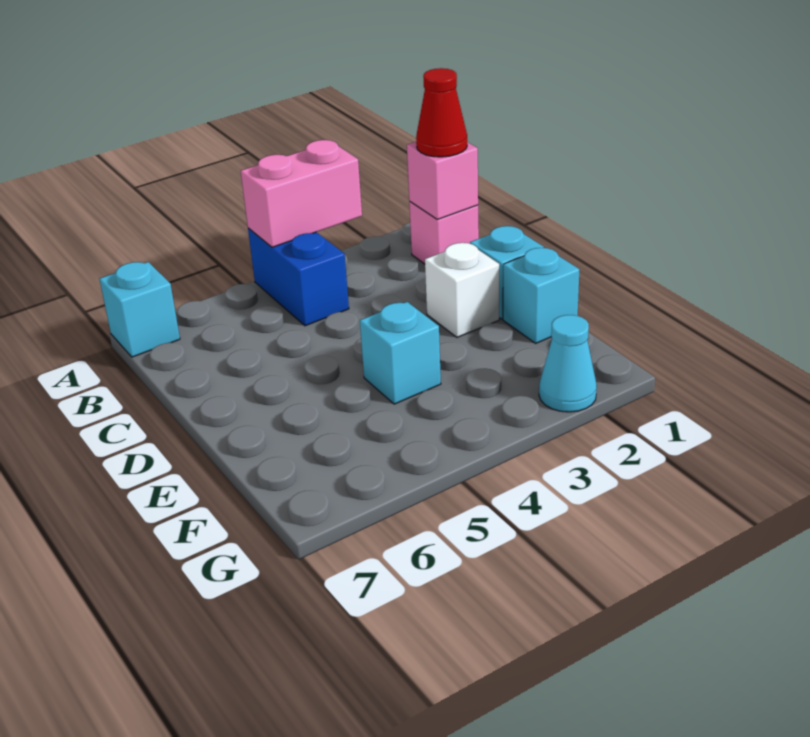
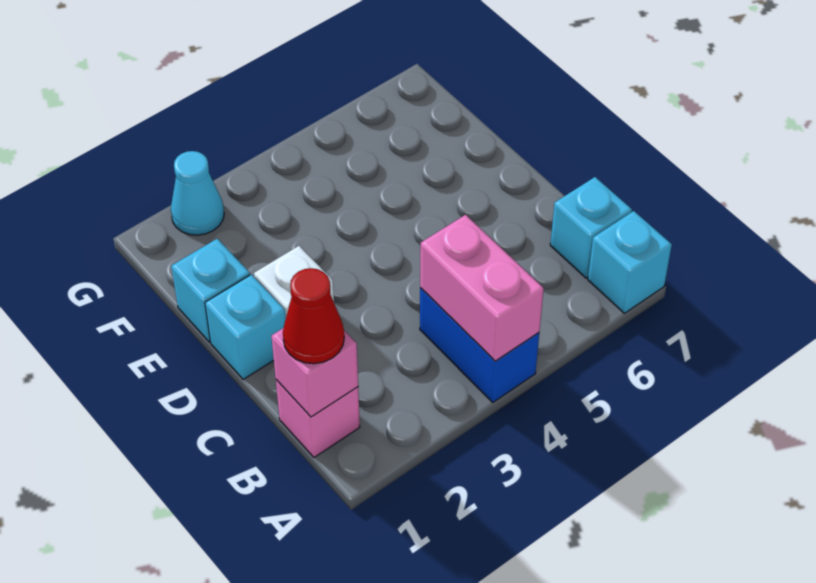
pink 1x2 brick [241,140,362,247] -> pink 1x2 brick turned to [420,215,544,361]
cyan 1x1 brick [360,302,441,404] -> cyan 1x1 brick moved to [550,177,632,278]

